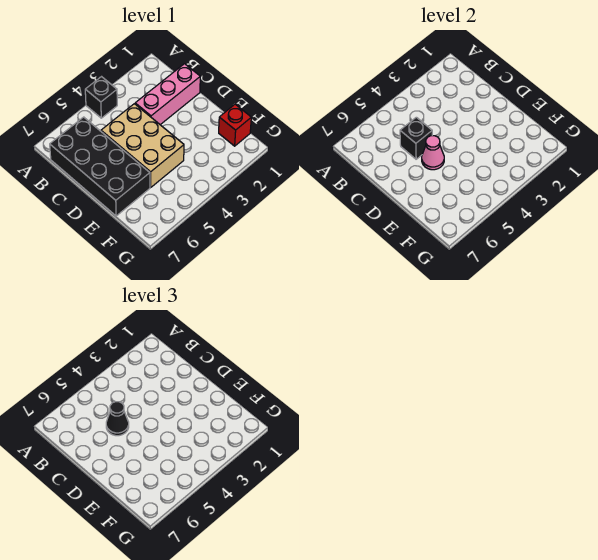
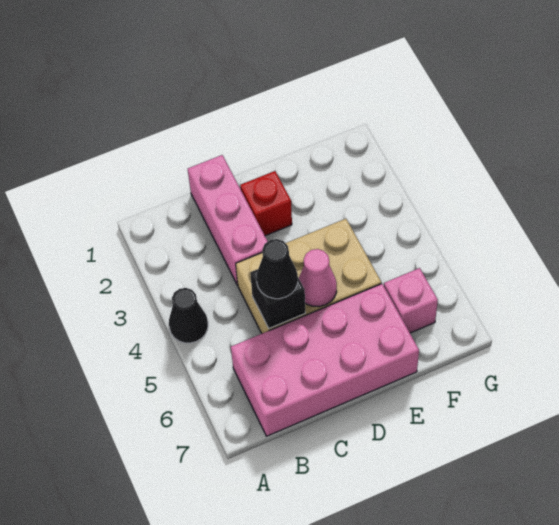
black 1x1 brick [85,77,117,118] -> black 1x1 cone [169,288,208,343]
black 2x4 brick [50,117,150,216] -> pink 2x4 brick [231,284,419,436]
red 1x1 brick [219,104,251,146] -> red 1x1 brick moved to [240,171,292,236]
none -> pink 1x1 brick [384,268,438,333]

